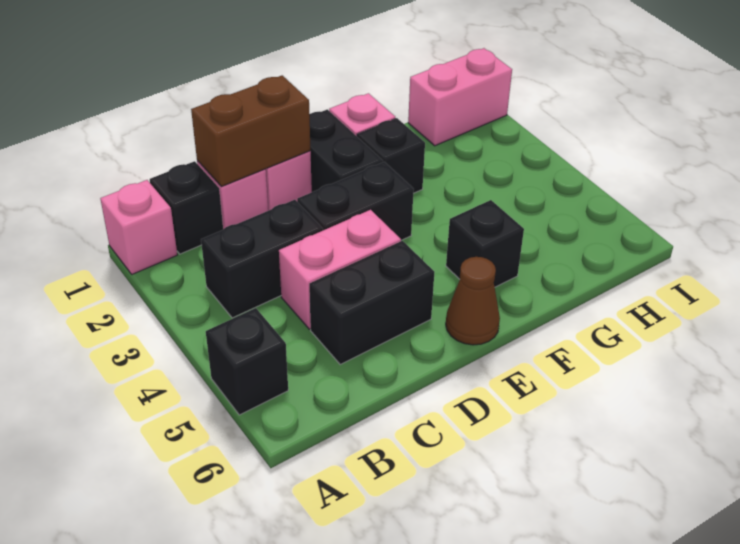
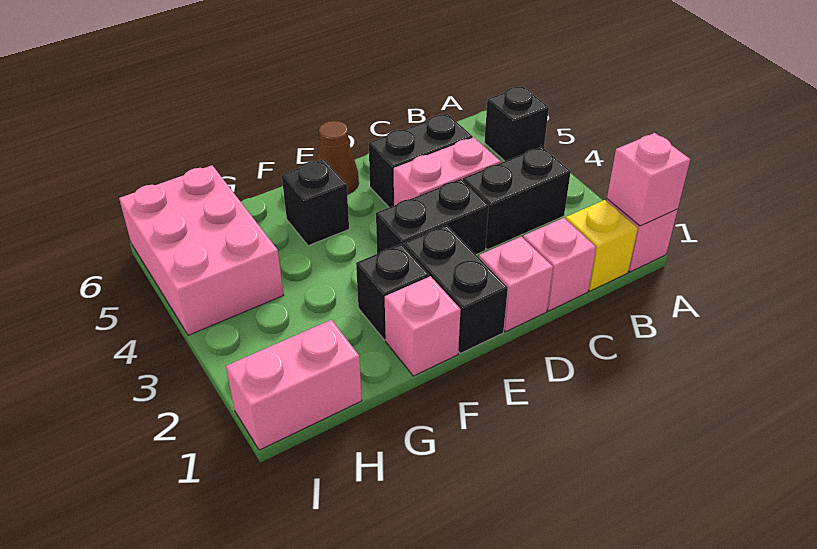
none -> pink 1x1 brick [607,133,690,226]
black 1x1 brick [150,161,223,254] -> yellow 1x1 brick [566,200,638,291]
brown 1x2 brick [191,75,311,187] -> none
none -> pink 2x3 brick [119,165,283,335]

